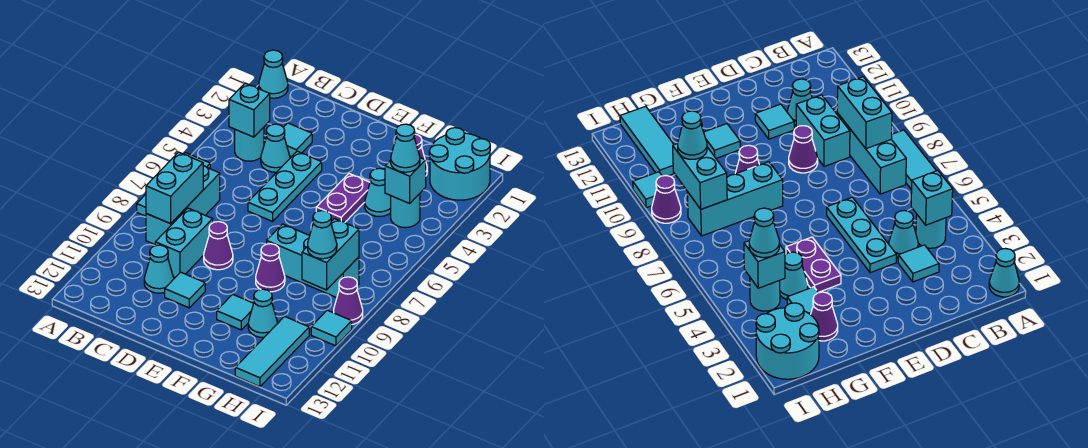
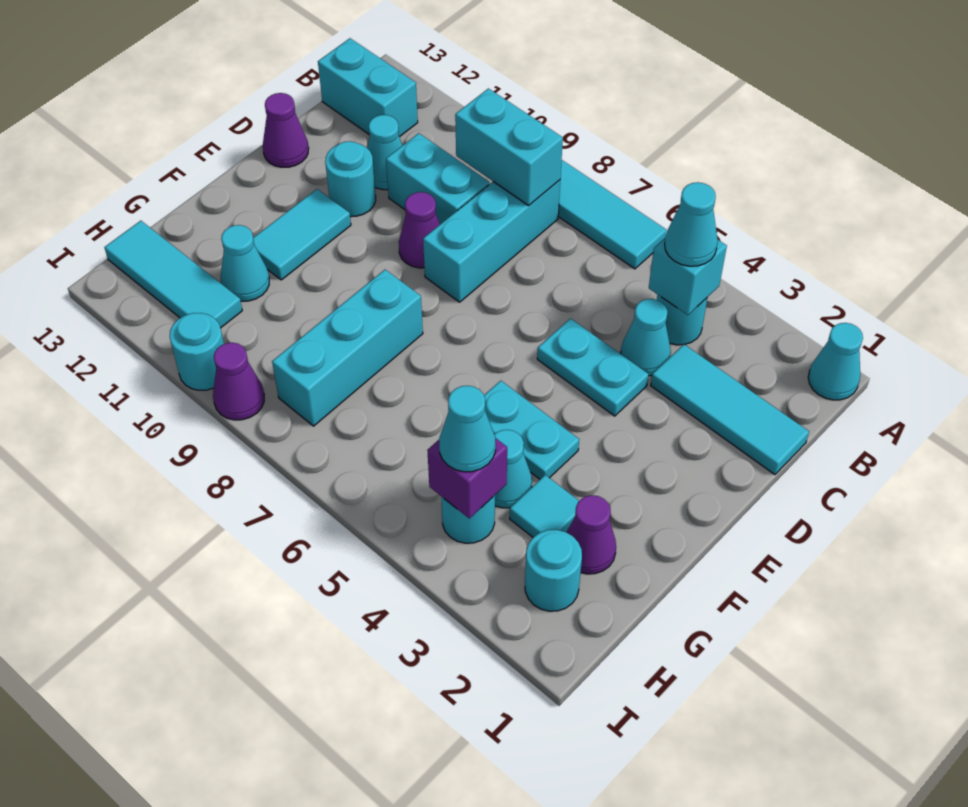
cyan 1x3 brick [146,166,220,244] -> cyan 1x3 brick turned to [423,180,560,302]
cyan 1x1 tile [284,123,312,157] -> cyan 1x3 tile [651,345,809,475]
cyan 1x3 plate [248,151,322,221] -> cyan 1x2 plate [537,319,649,416]
cyan 1x1 tile [165,272,205,308] -> cyan 1x1 round brick [325,141,376,217]
purple 1x2 plate [316,174,370,222] -> cyan 1x2 plate [484,381,579,479]
purple 1x1 cone [256,244,285,292] -> purple 1x1 cone moved to [263,93,309,167]
cyan 1x1 tile [217,294,254,330] -> cyan 1x2 tile [253,189,351,280]
cyan 2x2 round brick [429,128,490,200] -> cyan 1x1 round brick [525,530,582,611]
cyan 1x1 brick [385,158,426,203] -> purple 1x1 brick [427,438,507,518]
cyan 1x2 brick [302,219,359,290] -> cyan 1x2 brick moved to [318,38,418,137]
cyan 1x1 cone [308,211,337,259] -> cyan 1x1 cone moved to [665,182,718,266]
cyan 1x1 tile [311,310,352,346] -> cyan 1x1 round brick [170,313,224,390]

